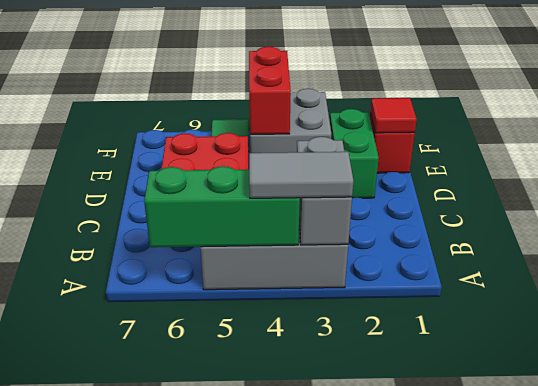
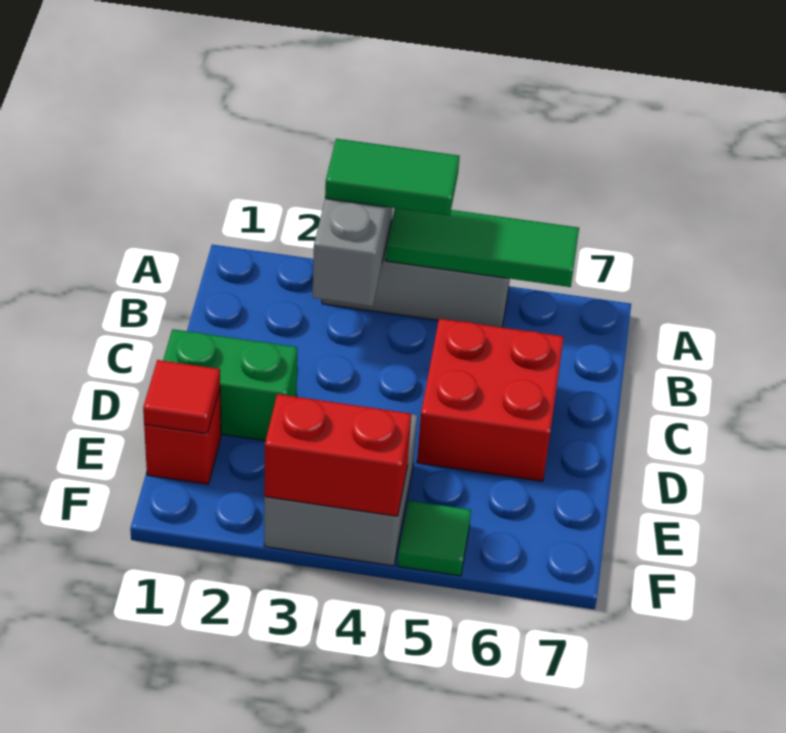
grey 1x2 tile [249,152,353,198] -> green 1x2 tile [325,139,460,216]
green 1x3 brick [144,166,300,247] -> green 1x3 tile [386,208,579,287]
green 1x2 brick [330,109,379,198] -> green 1x2 brick turned to [163,329,297,441]
red 1x2 brick [249,47,291,134] -> red 1x2 brick turned to [264,394,411,516]

